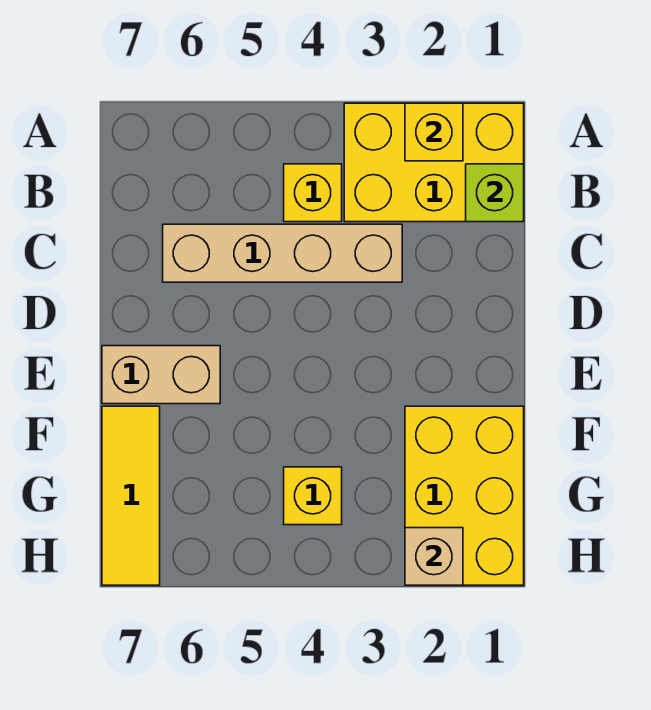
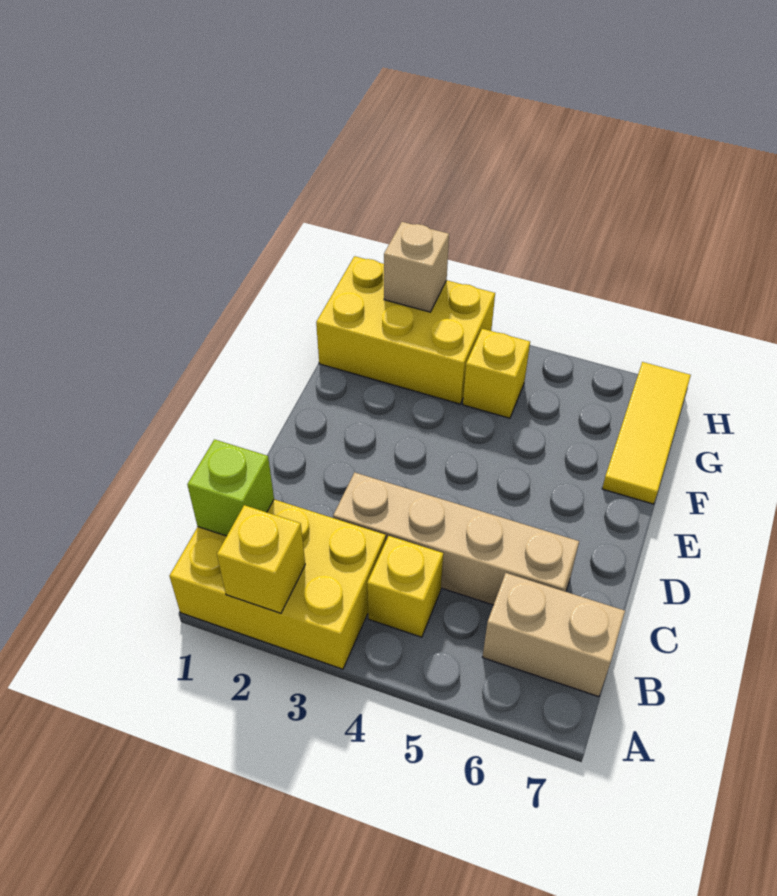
tan 1x2 brick [102,346,220,404] -> tan 1x2 brick moved to [483,573,625,697]
yellow 2x3 brick [405,406,524,585] -> yellow 2x3 brick turned to [316,256,495,404]

